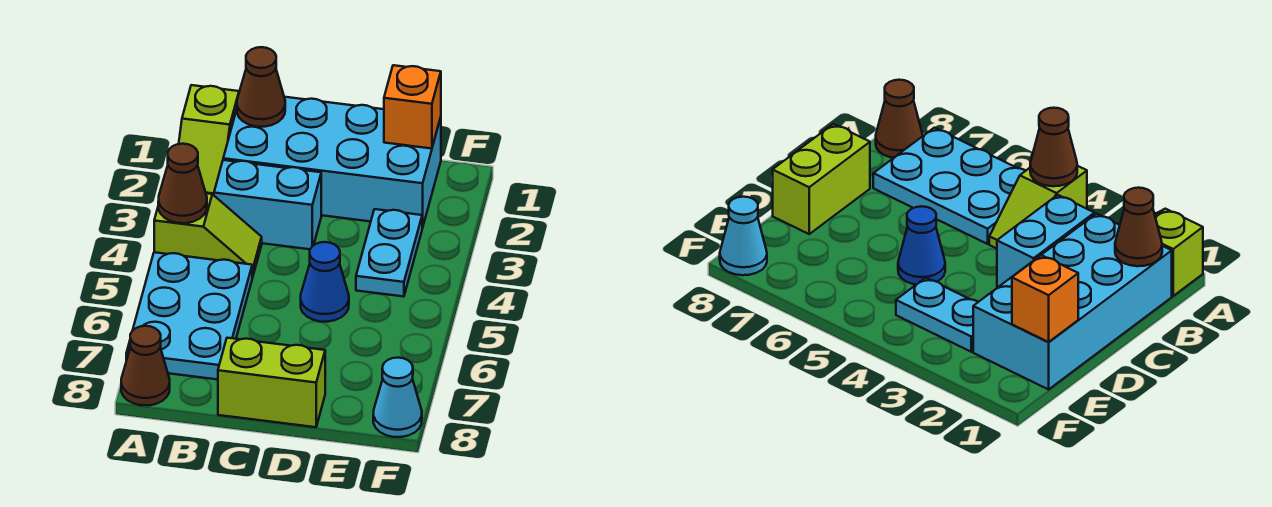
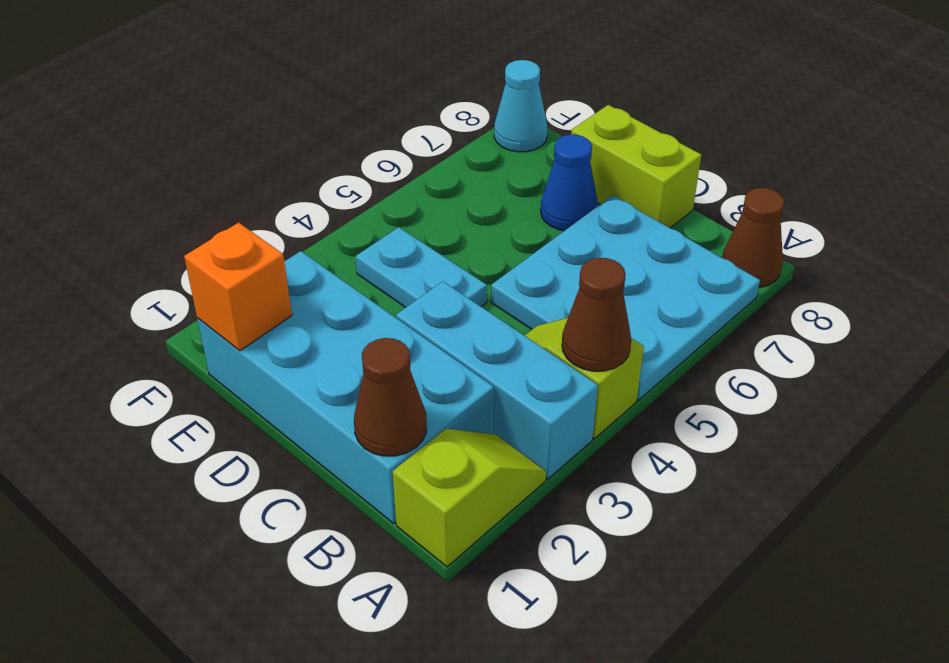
cyan 2x3 plate [126,252,252,380] -> cyan 3x3 plate [491,196,760,400]
cyan 1x2 brick [214,160,321,249] -> cyan 1x3 brick [396,281,598,479]
blue 1x1 cone [301,242,349,322] -> blue 1x1 cone moved to [541,135,598,231]
cyan 1x2 plate [356,209,422,297] -> cyan 1x2 plate turned to [356,227,487,308]

